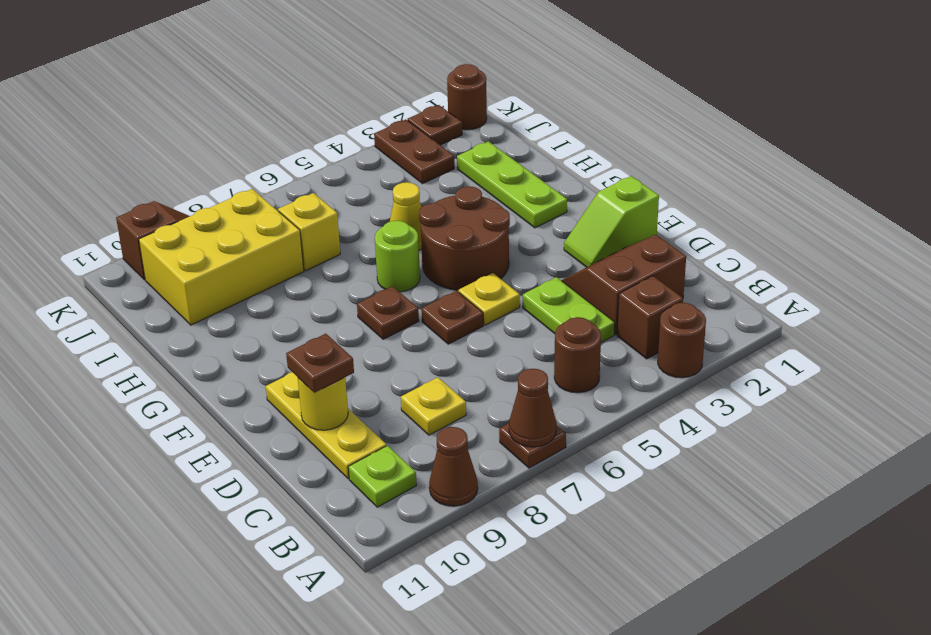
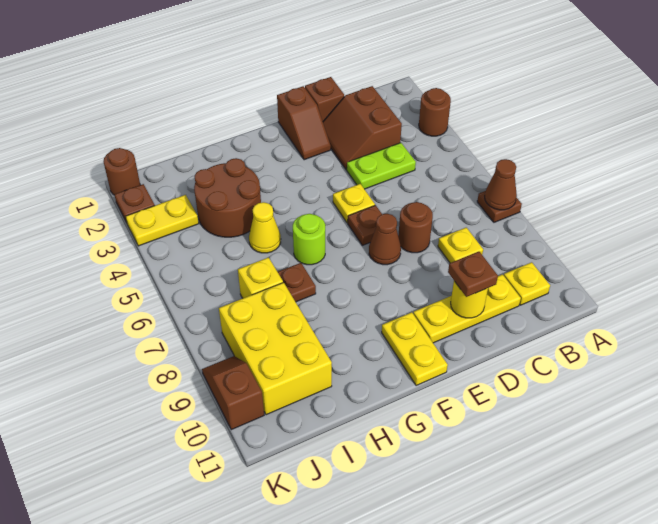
brown 1x1 cone [429,427,478,506] -> brown 1x1 cone moved to [369,214,401,265]
brown 1x1 brick [617,276,683,359] -> brown 1x1 brick moved to [305,77,344,121]
brown 1x1 round brick [554,317,601,393] -> brown 1x1 round brick moved to [398,202,433,253]
lime 1x1 plate [348,446,417,507] -> yellow 1x1 plate [504,262,550,305]
lime 1x2 slope [564,176,659,267] -> brown 1x2 slope [277,86,331,160]
brown 2x2 round brick [419,186,510,290] -> brown 2x2 round brick moved to [194,158,261,237]
brown 1x1 plate [357,286,419,339] -> brown 1x1 plate moved to [278,263,316,302]
none -> yellow 1x2 plate [382,312,448,386]
lime 1x3 plate [457,141,567,228] -> none
brown 1x2 plate [374,119,454,184] -> yellow 1x2 plate [125,195,199,246]

